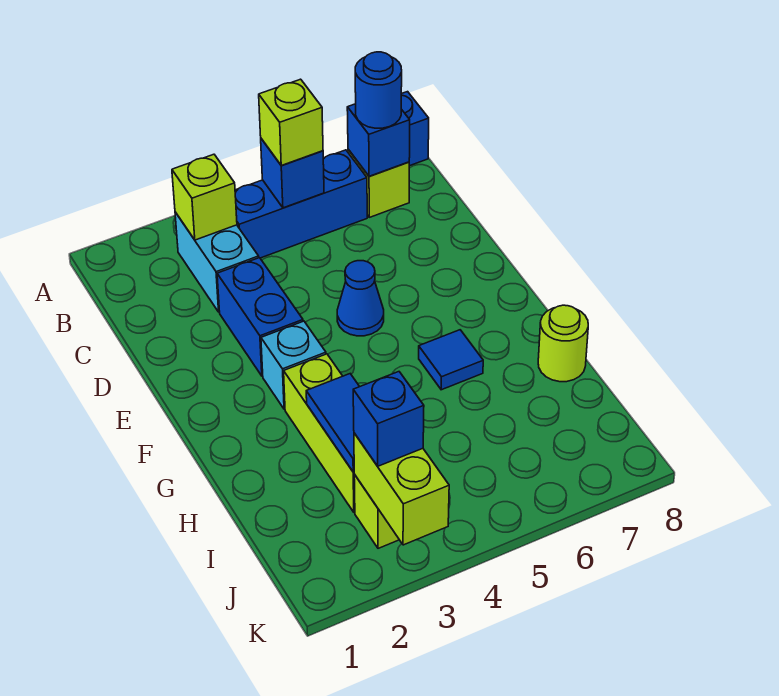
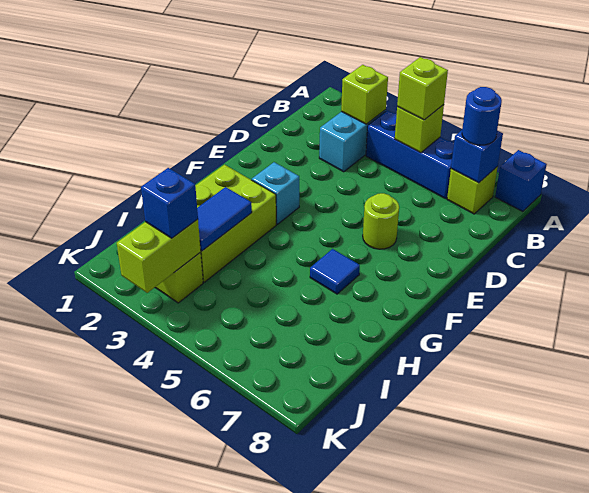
blue 1x1 brick [261,139,324,208] -> lime 1x1 brick [395,105,444,153]
blue 1x2 brick [217,258,303,376] -> none
blue 1x1 cone [337,261,384,336] -> none
lime 1x3 brick [284,354,355,512] -> lime 2x3 brick [195,165,276,282]
lime 1x1 round brick [538,305,588,382] -> lime 1x1 round brick moved to [363,193,399,249]

